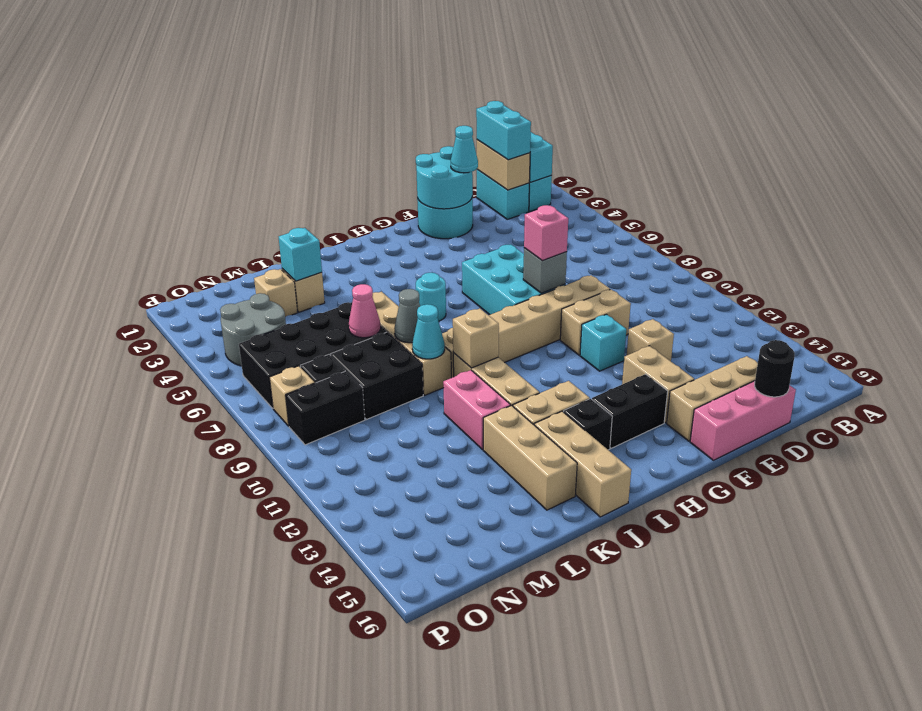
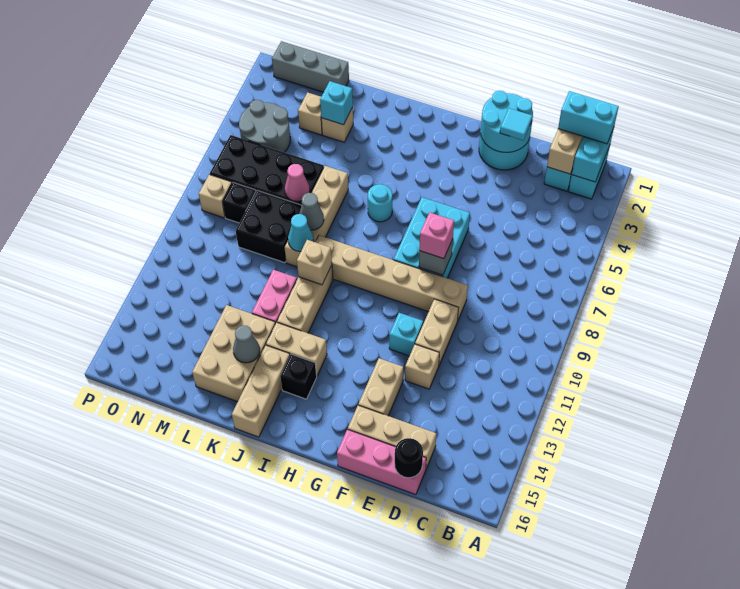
cyan 1x2 brick [476,101,531,160] -> cyan 1x2 brick turned to [558,91,619,144]
cyan 1x1 cone [451,126,478,173] -> cyan 1x1 tile [500,108,532,140]
tan 1x2 brick [560,290,631,355] -> tan 1x2 brick turned to [415,299,458,365]
black 1x2 brick [592,374,668,448] -> none
tan 1x3 brick [483,406,577,510] -> tan 2x3 brick [192,305,275,402]
none -> grey 1x1 cone [233,325,260,363]
none -> grey 1x3 brick [272,41,349,92]
black 1x2 brick [286,371,365,445] -> none

